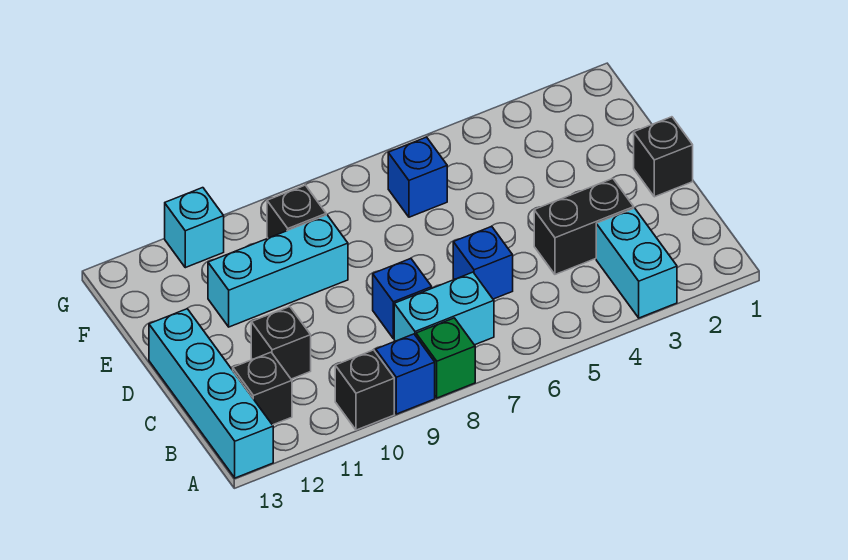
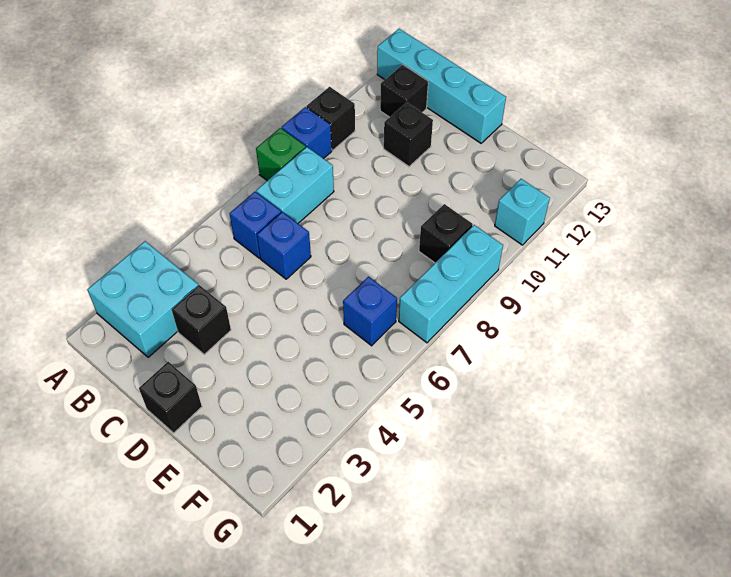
cyan 1x2 brick [596,208,677,318] -> cyan 2x2 brick [87,241,198,357]
black 1x2 brick [534,178,634,274] -> black 1x1 brick [172,285,231,354]
blue 1x1 brick [373,258,432,339] -> blue 1x1 brick moved to [230,192,281,258]
cyan 1x3 brick [208,215,348,327] -> cyan 1x3 brick moved to [399,225,503,343]

